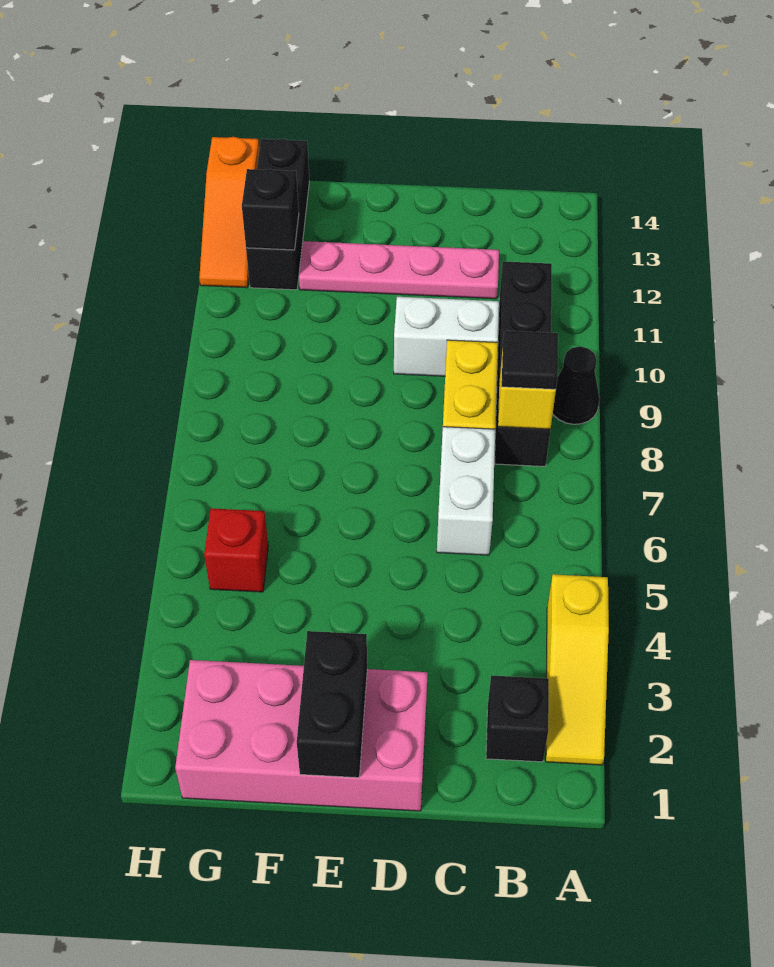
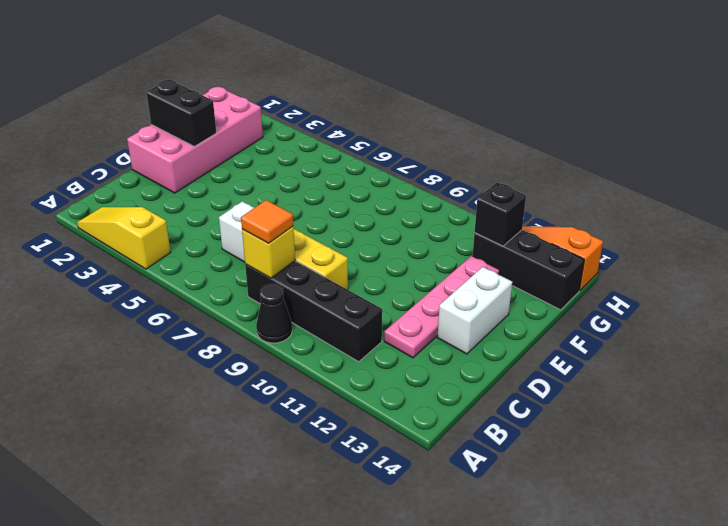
black 1x1 brick [486,675,549,762] -> none
black 1x1 tile [502,331,558,389] -> orange 1x1 tile [241,200,293,243]
white 1x2 brick [394,297,499,376] -> white 1x2 brick moved to [437,267,512,354]
red 1x1 brick [204,508,268,592] -> none

